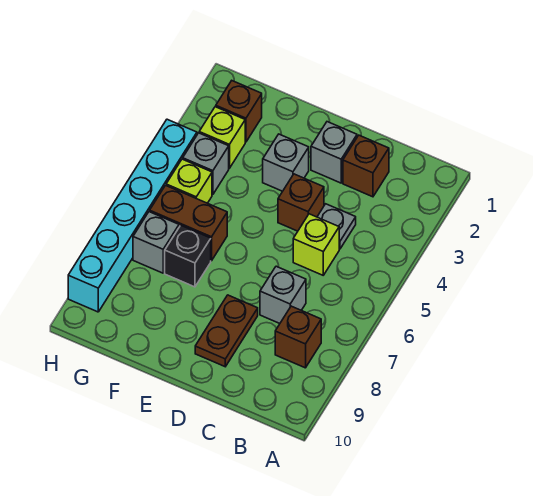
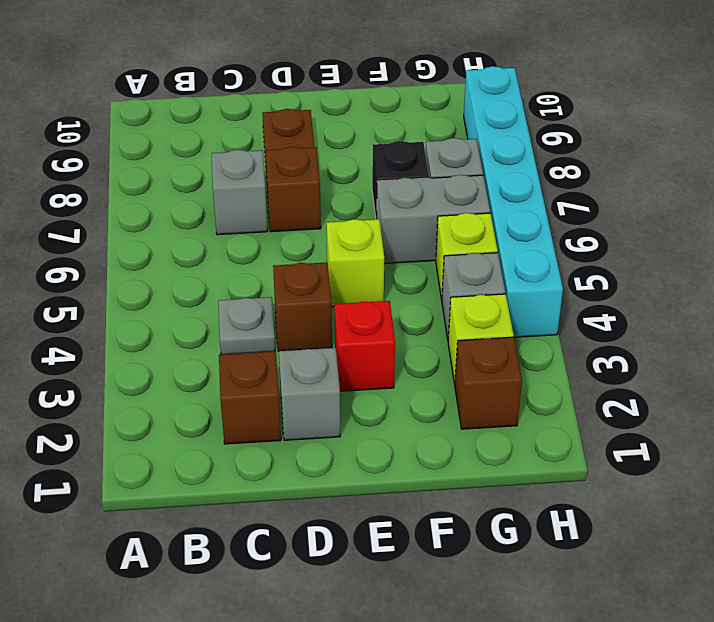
brown 1x1 brick [275,306,321,368] -> brown 1x1 brick moved to [265,147,321,232]
lime 1x1 brick [293,214,339,275] -> lime 1x1 brick moved to [326,219,384,307]
grey 1x1 brick [263,134,309,191] -> red 1x1 brick [334,301,395,391]
brown 1x2 brick [150,185,227,261] -> grey 1x2 brick [377,175,490,264]

